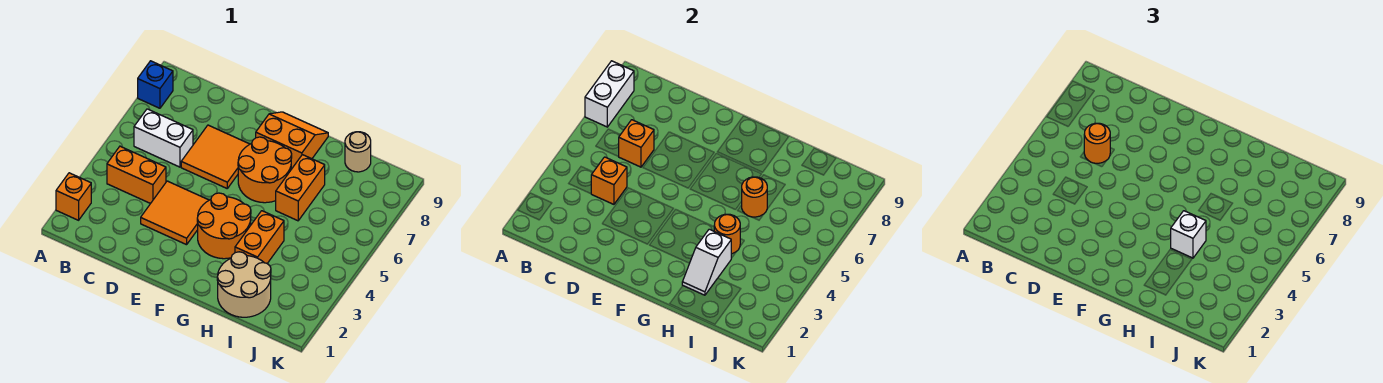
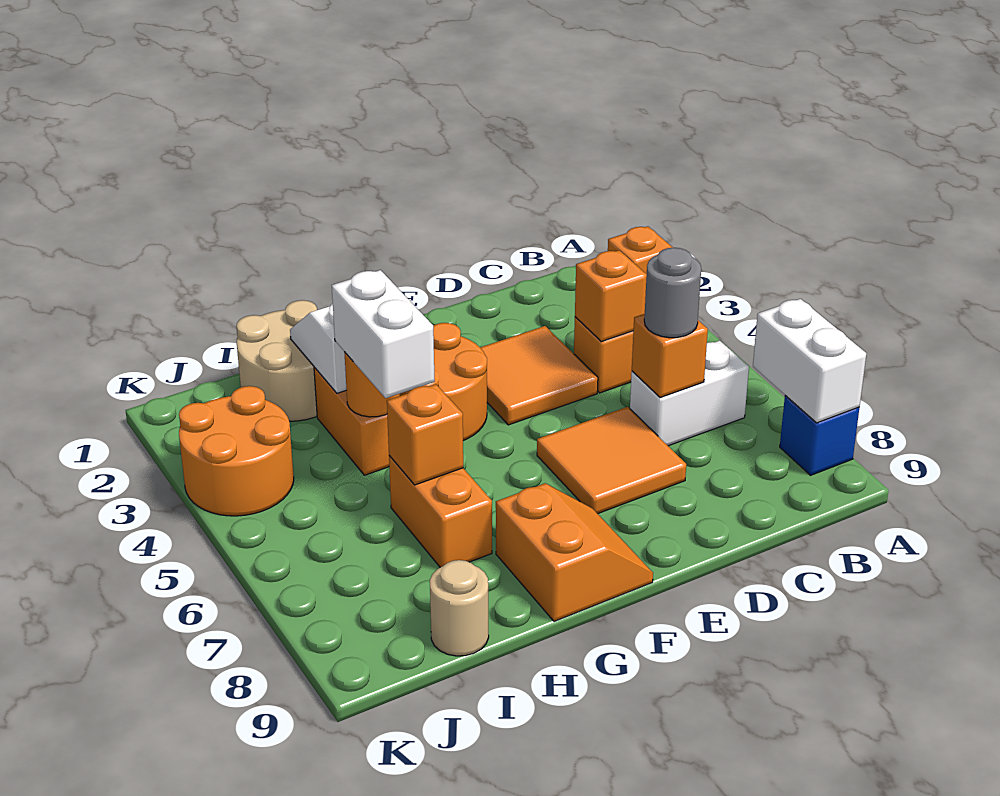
orange 1x1 round brick [1084,123,1110,163] -> grey 1x1 round brick [644,248,701,338]
orange 2x2 round brick [238,137,292,203] -> orange 2x2 round brick moved to [179,386,294,516]
orange 2x2 slope [256,112,328,168] -> orange 2x2 slope turned to [496,483,653,621]
white 1x1 brick [1171,211,1206,258] -> white 1x2 brick [332,270,435,398]
orange 1x1 round brick [742,177,767,217] -> orange 1x1 brick [387,384,463,485]

